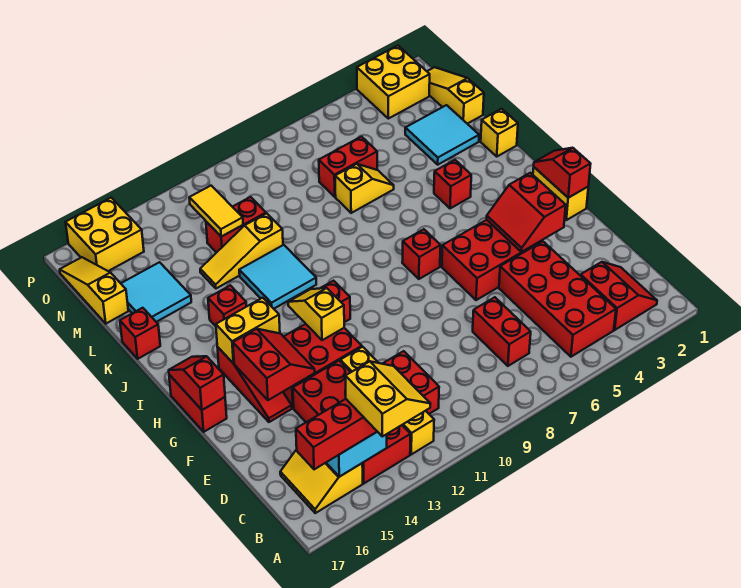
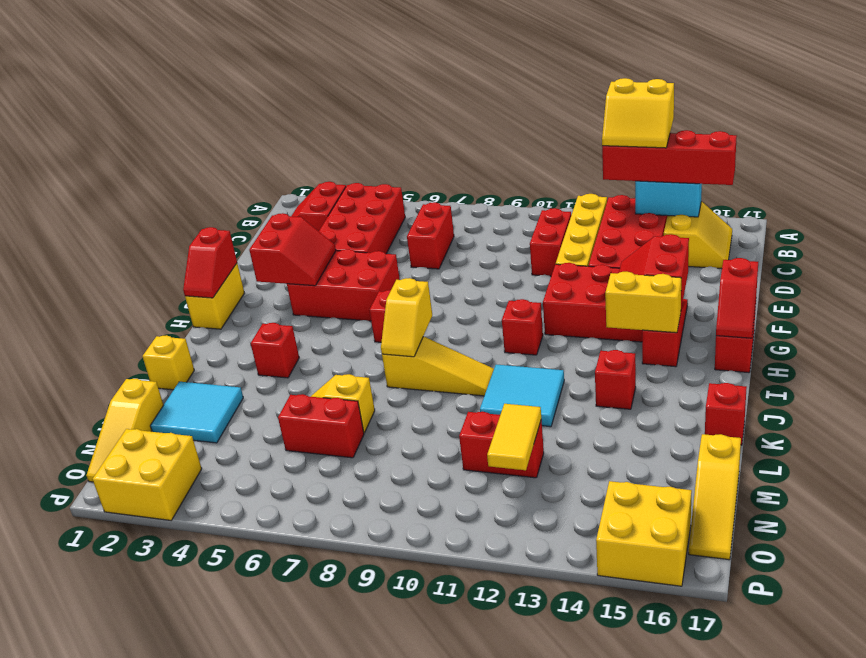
yellow 2x2 slope [345,361,431,436] -> yellow 2x2 slope turned to [602,78,674,148]
yellow 1x2 slope [288,288,344,340] -> yellow 1x2 slope moved to [381,278,432,357]
yellow 1x3 slope [200,213,283,288] -> yellow 1x3 slope moved to [382,337,494,396]
cyan 2x2 tile [121,262,191,322] -> none

